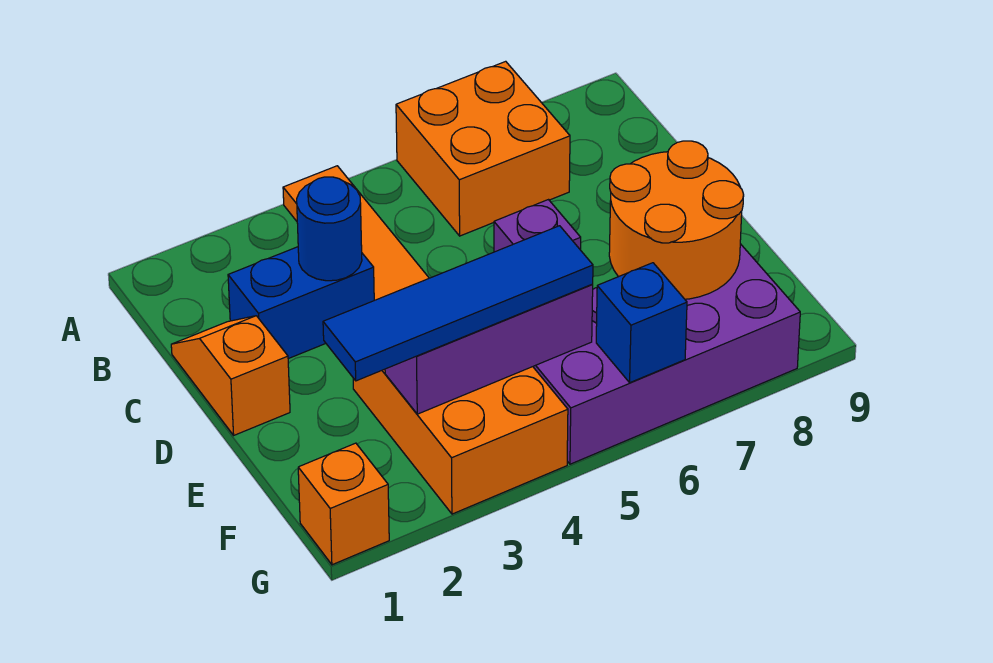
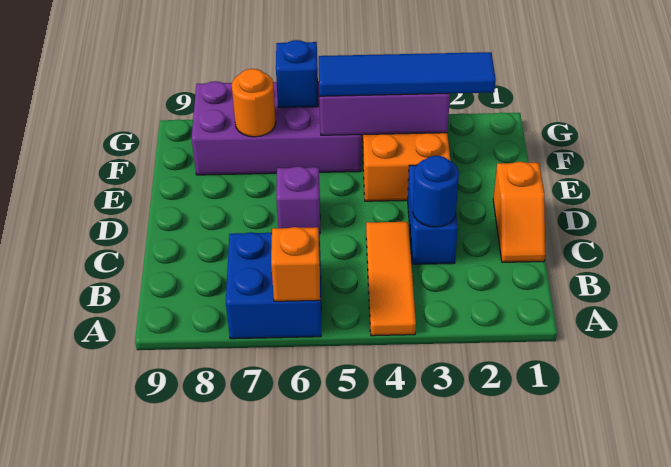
orange 2x2 brick [396,61,570,236] -> blue 2x2 brick [226,232,321,339]
blue 1x2 brick [228,247,374,359] -> blue 1x2 brick turned to [408,165,458,264]
orange 2x2 round brick [609,141,744,299] -> orange 1x1 round brick [232,69,276,137]
orange 1x1 brick [298,443,389,565] -> orange 1x1 brick moved to [271,227,320,301]

